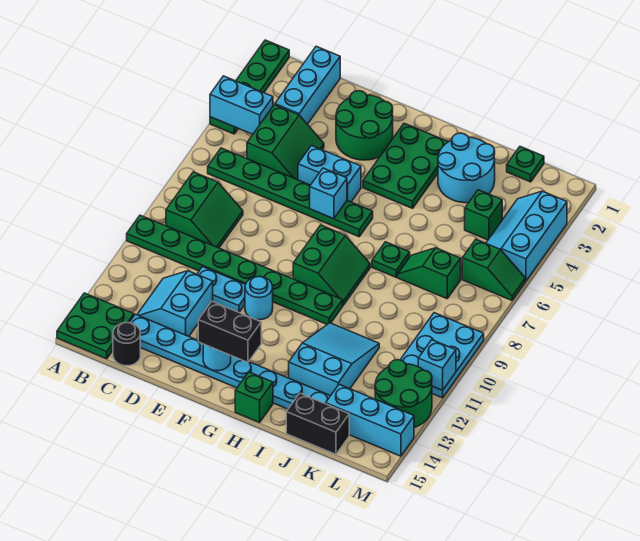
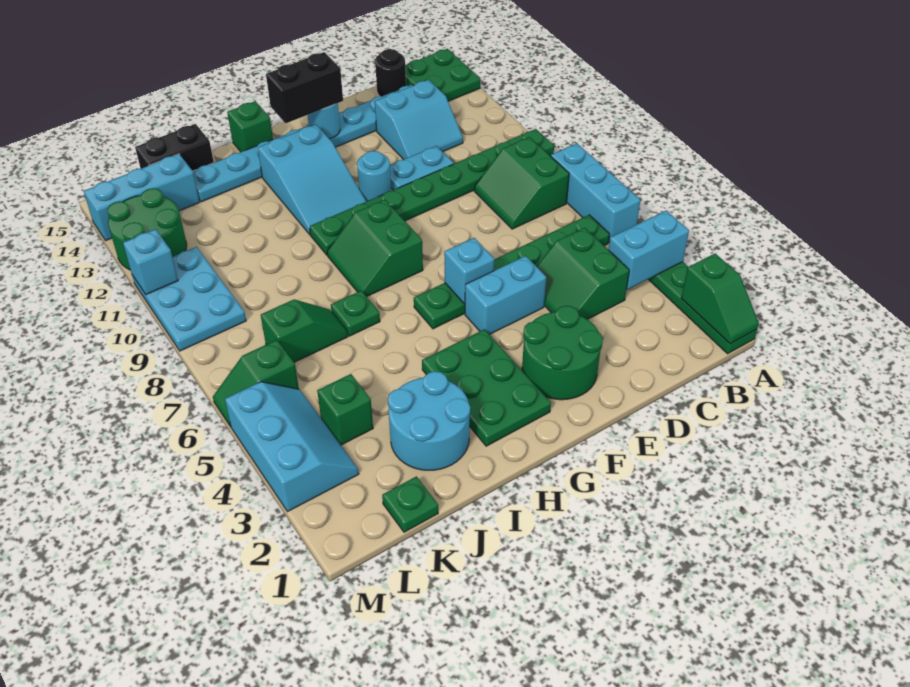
none -> green 1x2 slope [681,254,759,344]
cyan 1x3 brick [275,46,340,124] -> cyan 1x3 brick moved to [551,143,640,243]
cyan 2x2 slope [137,271,213,336] -> cyan 2x2 slope turned to [375,80,463,160]
cyan 2x3 slope [289,323,379,396] -> cyan 2x3 slope moved to [258,124,366,235]

